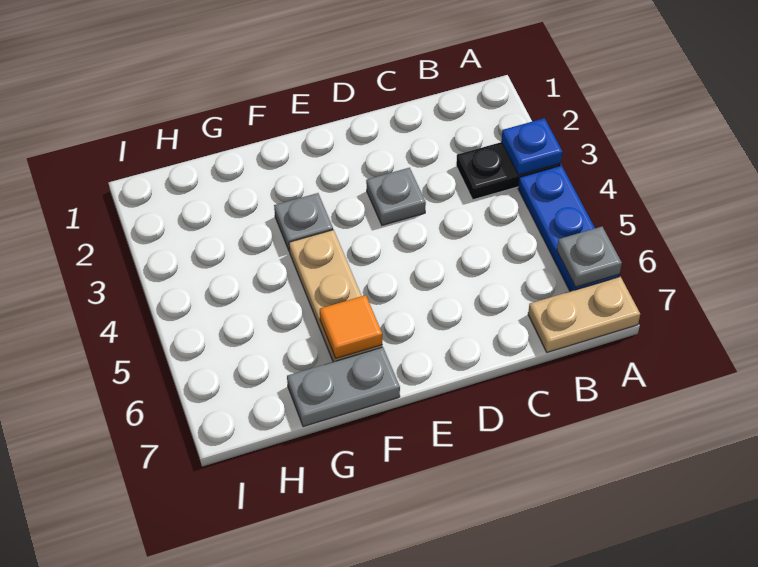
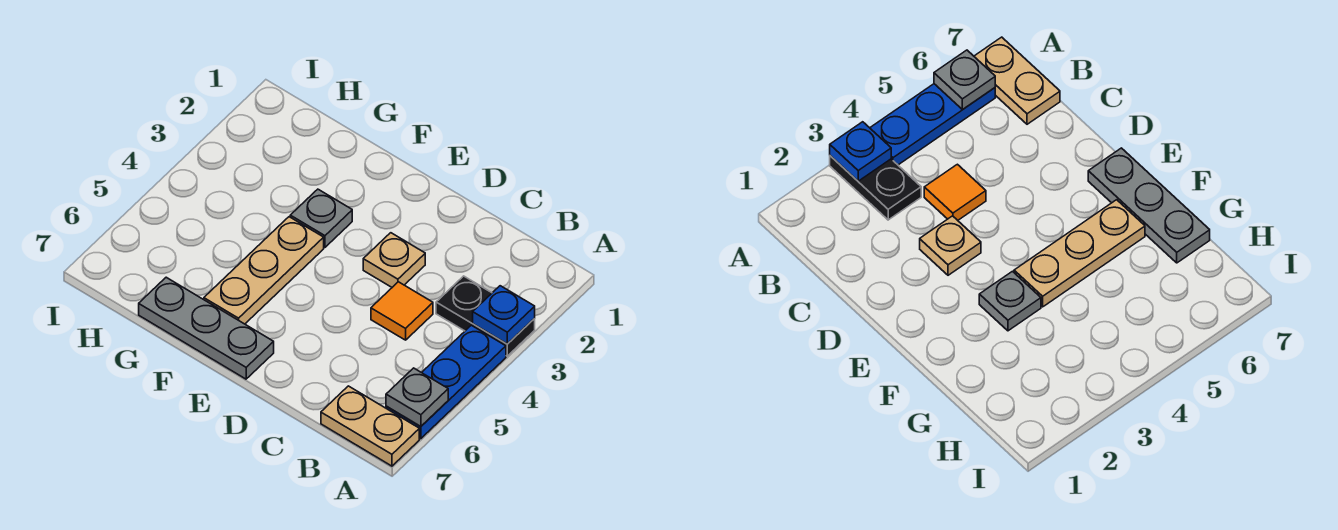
grey 1x1 plate [366,168,426,225] -> tan 1x1 plate [363,233,425,287]
orange 1x1 tile [320,295,382,358] -> orange 1x1 tile moved to [371,282,433,340]
grey 1x2 plate [287,347,400,427] -> grey 1x3 plate [139,277,274,379]

